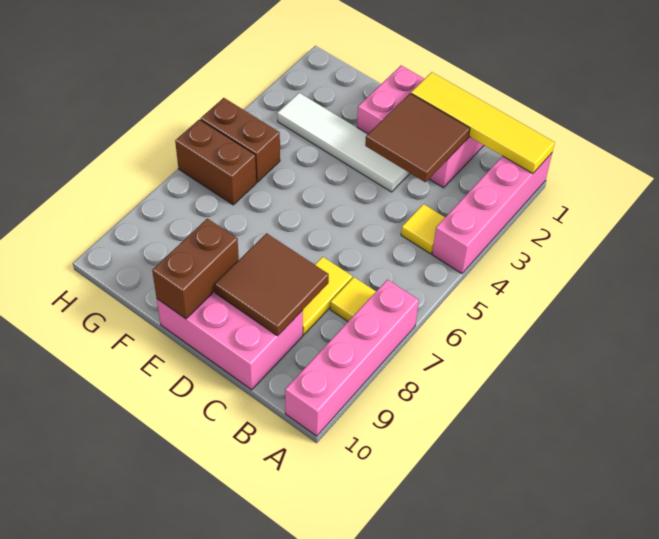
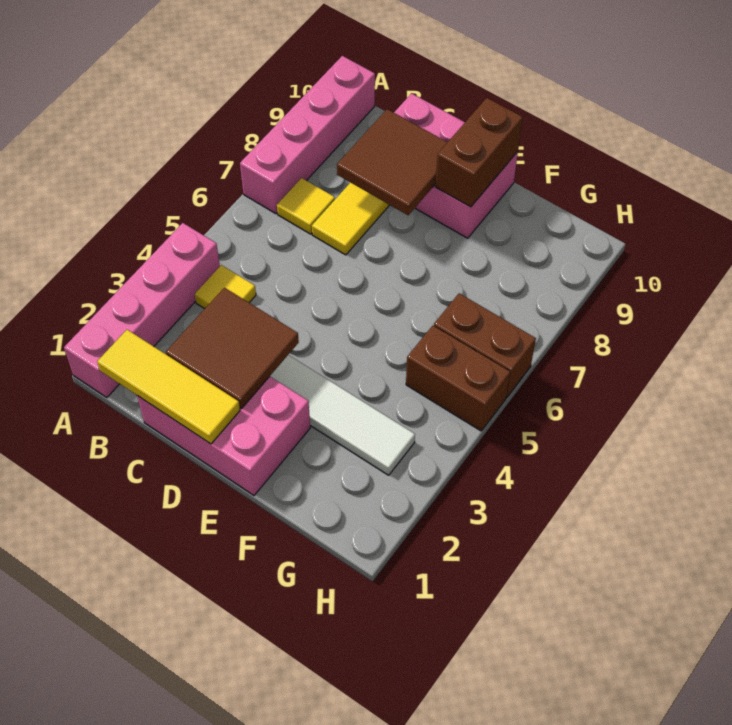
yellow 1x4 tile [411,72,555,174] -> yellow 1x3 tile [97,330,240,444]

